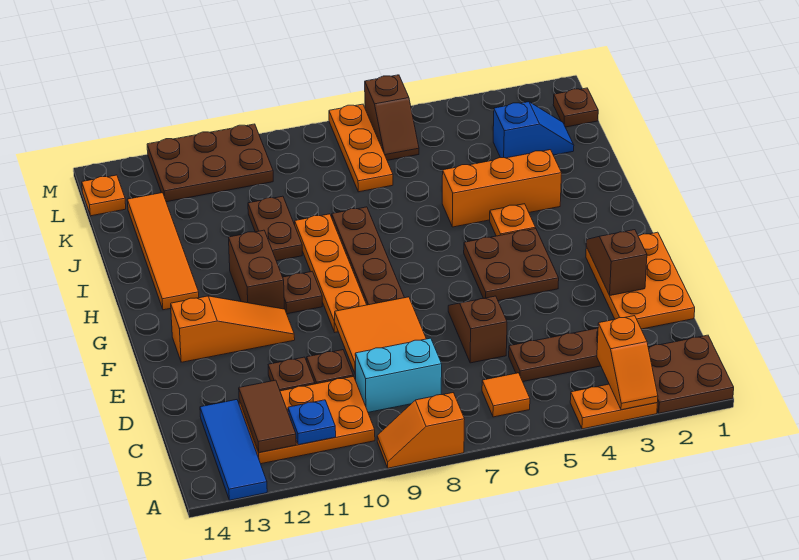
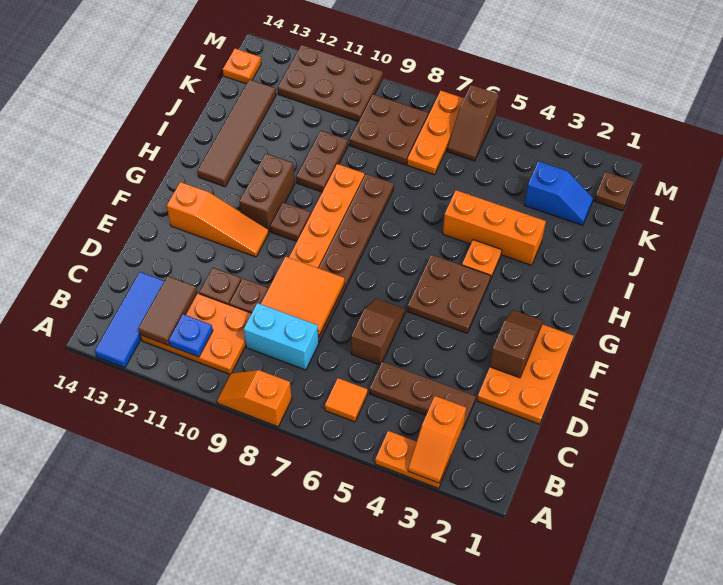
brown 2x2 plate [648,335,734,413] -> brown 2x2 plate moved to [350,94,428,165]
orange 1x4 tile [127,193,199,310] -> brown 1x4 tile [197,79,276,187]

